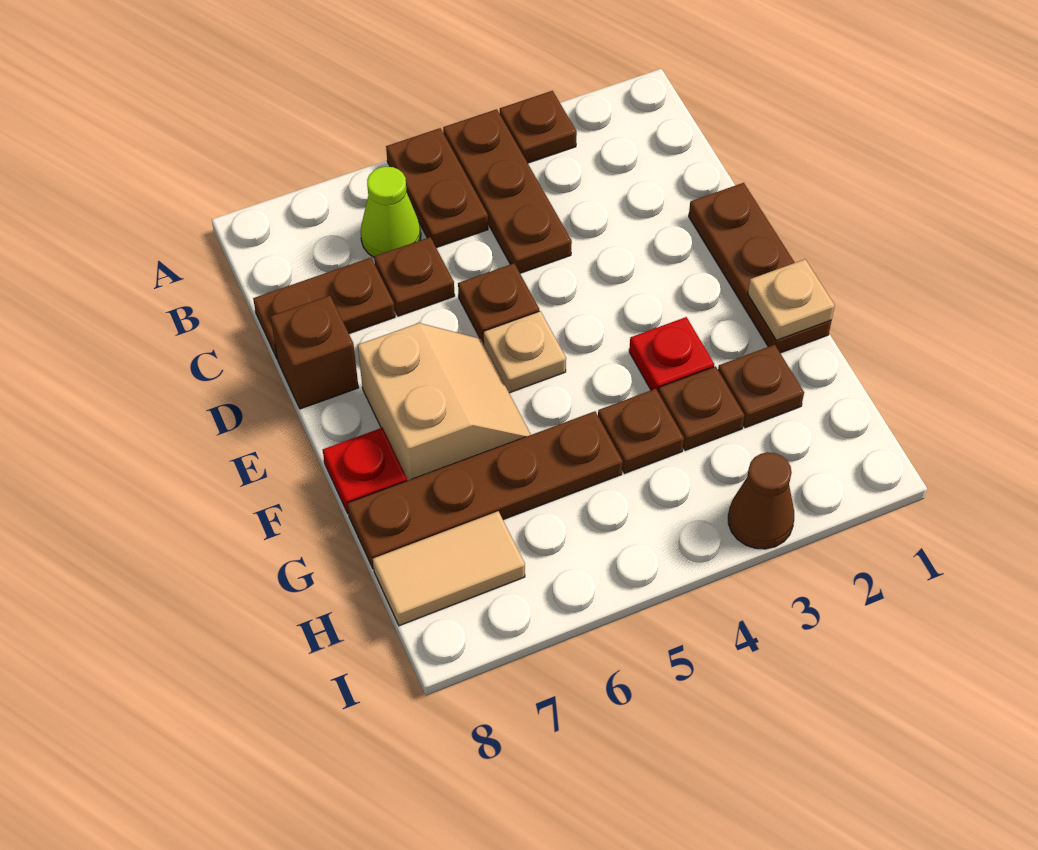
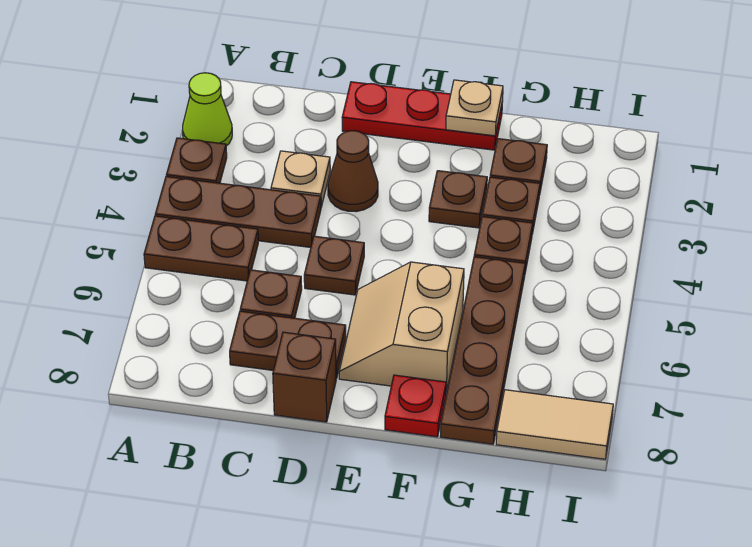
lime 1x1 cone [361,166,421,257] -> lime 1x1 cone moved to [182,73,232,146]
brown 1x2 plate [253,258,395,358] -> brown 1x2 plate turned to [230,311,346,379]
brown 1x3 plate [689,183,831,353] -> red 1x3 plate [342,82,503,150]
tan 1x1 plate [483,311,566,393] -> tan 1x1 plate moved to [271,151,330,207]
tan 2x2 slope [358,323,531,481] -> tan 2x2 slope turned to [339,262,464,393]
red 1x1 plate [629,317,714,391] -> brown 1x1 plate [429,171,487,228]
tan 1x2 tile [373,511,525,626] -> tan 1x2 tile turned to [496,390,613,459]
brown 1x1 cone [728,452,794,549] -> brown 1x1 cone moved to [328,131,378,212]

